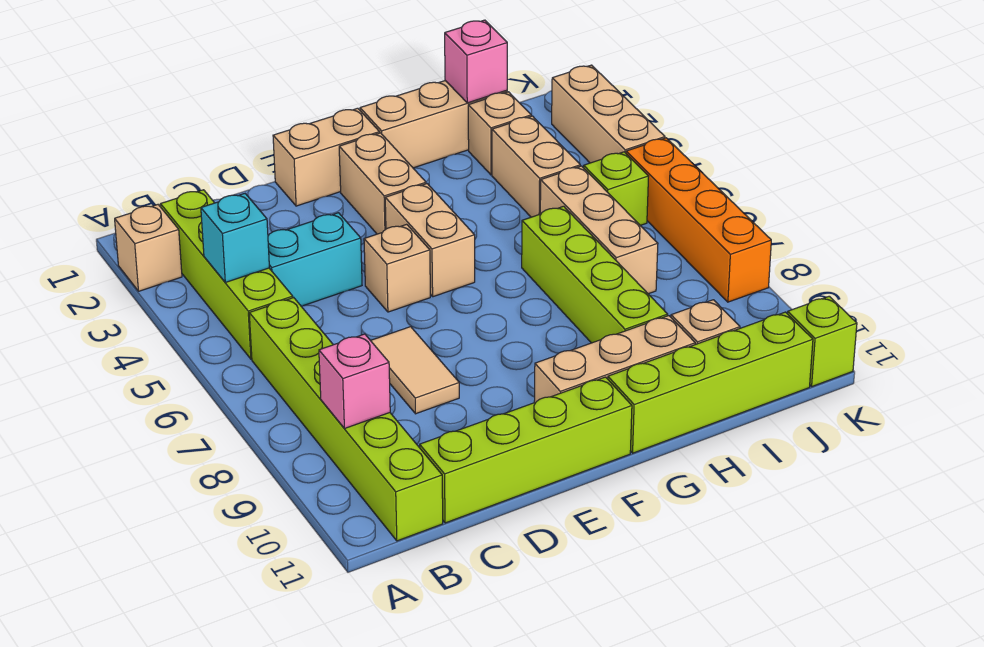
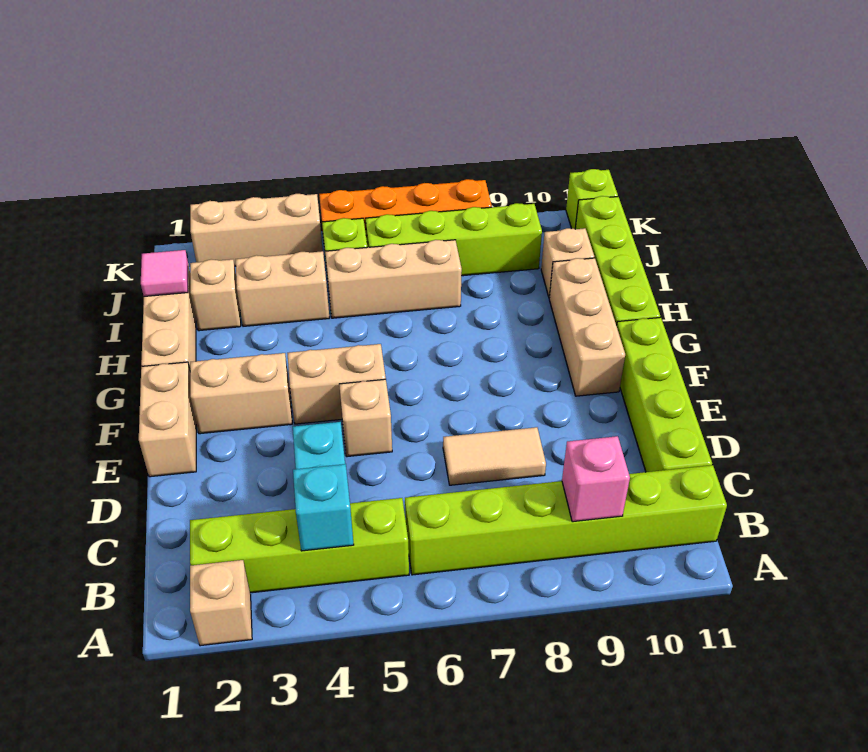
lime 1x4 brick [522,206,668,343] -> lime 1x4 brick moved to [366,203,542,276]
pink 1x1 brick [445,20,507,103] -> pink 1x1 tile [141,250,188,296]

